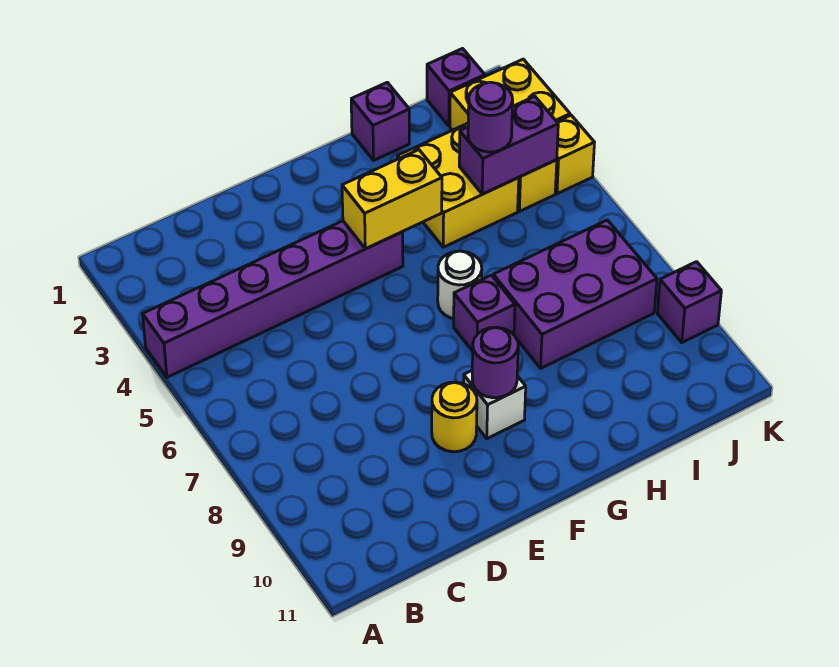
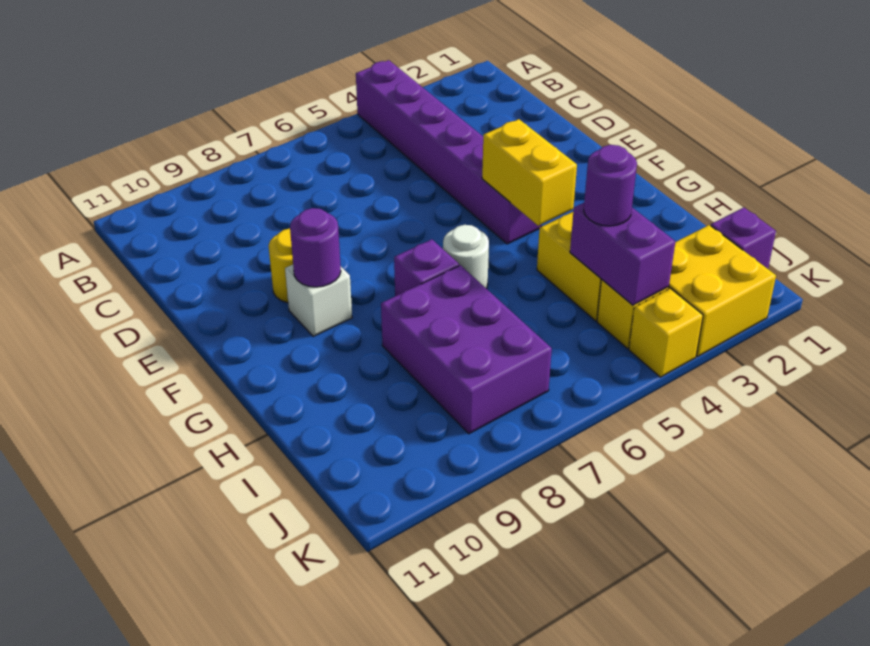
purple 1x1 brick [351,82,409,160] -> none
purple 1x1 brick [657,262,721,342] -> none

